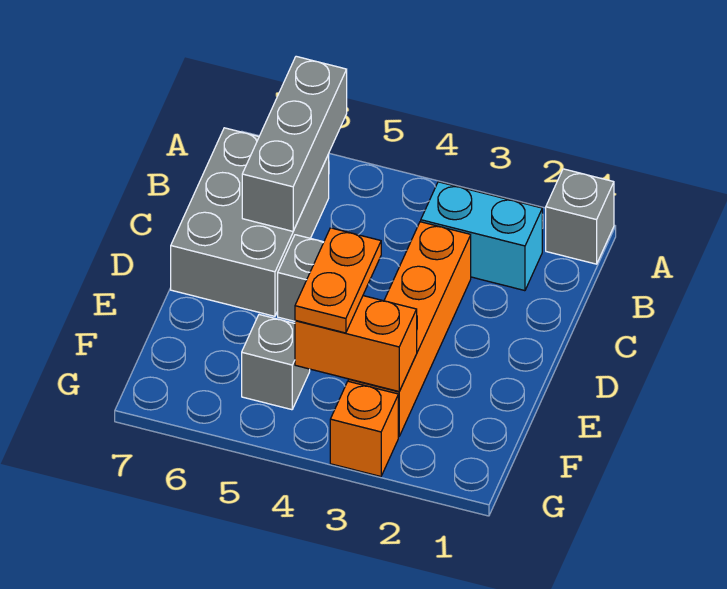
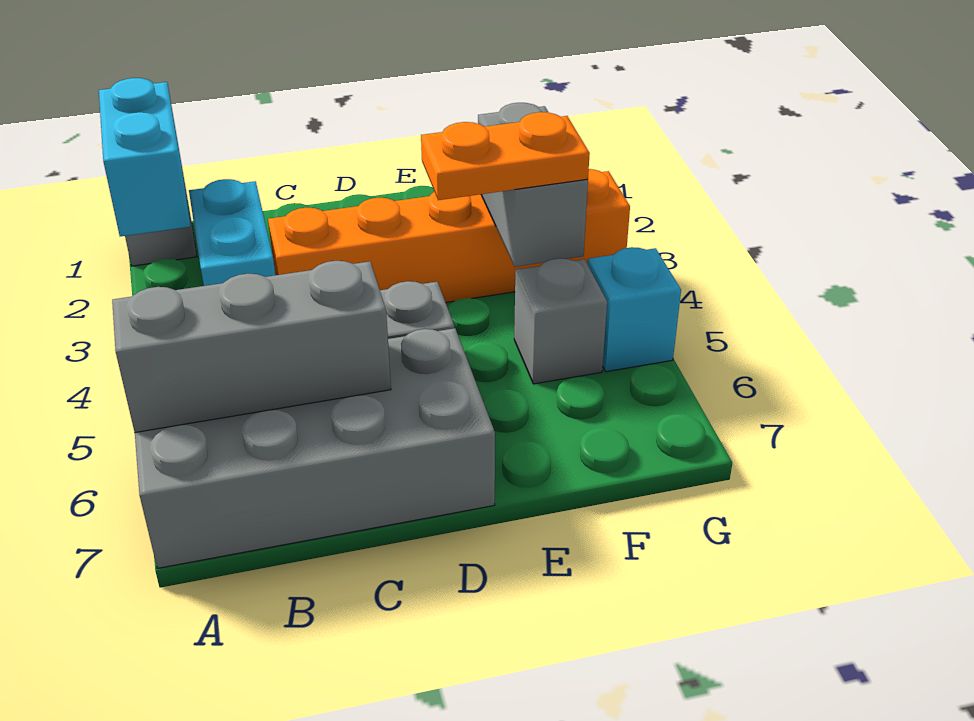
none -> cyan 1x2 brick [99,78,191,236]
grey 2x3 brick [171,128,329,316] -> grey 2x4 brick [135,328,495,568]
orange 1x2 brick [295,296,417,391] -> grey 1x2 brick [478,103,588,267]
none -> cyan 1x1 brick [588,247,681,372]

